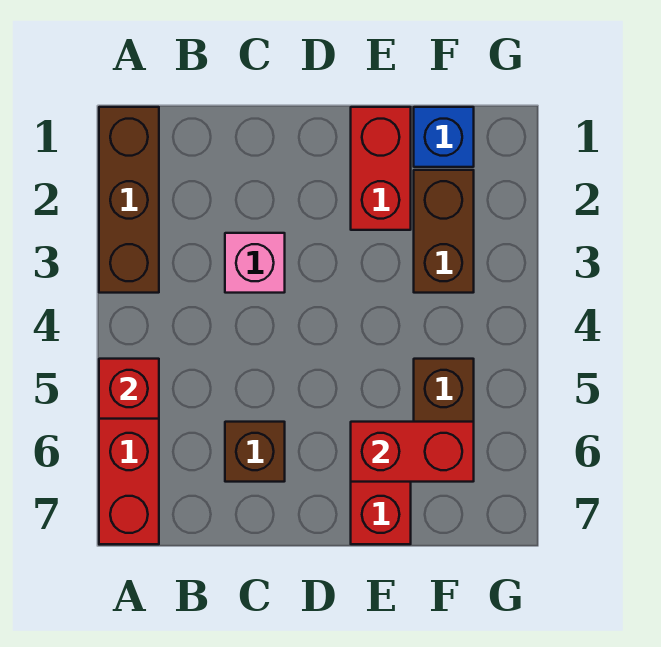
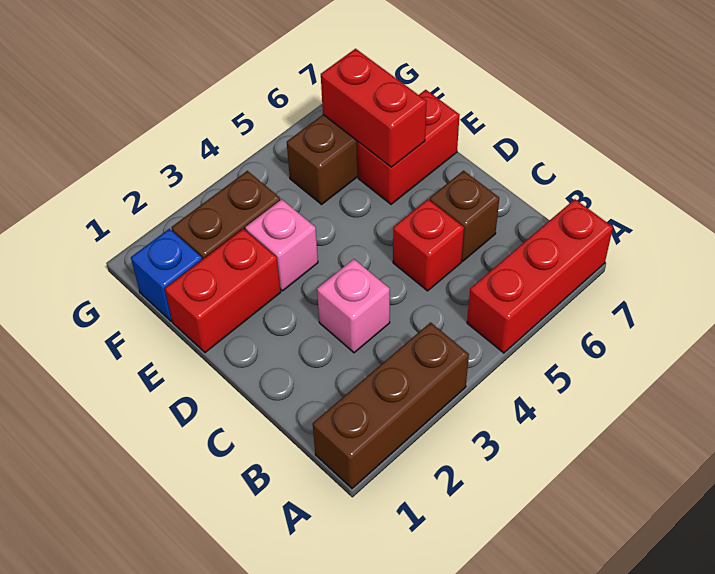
red 1x1 brick [99,359,159,419] -> red 1x1 brick moved to [393,199,464,291]
none -> pink 1x1 brick [245,199,318,291]

